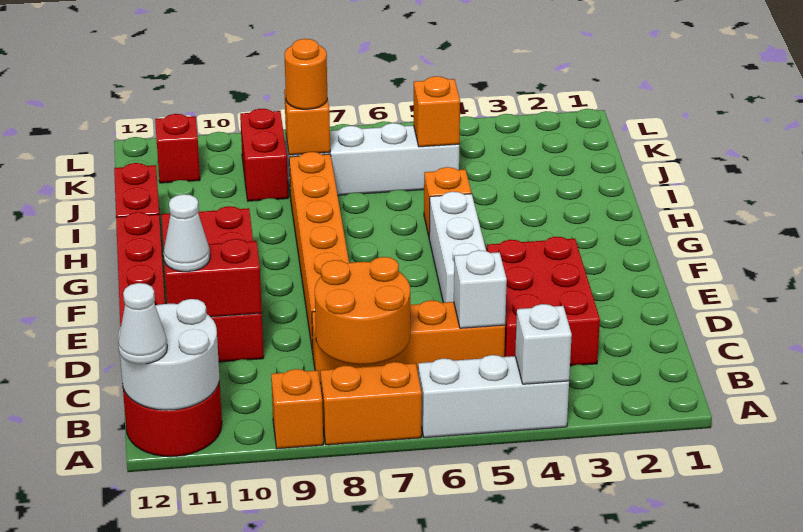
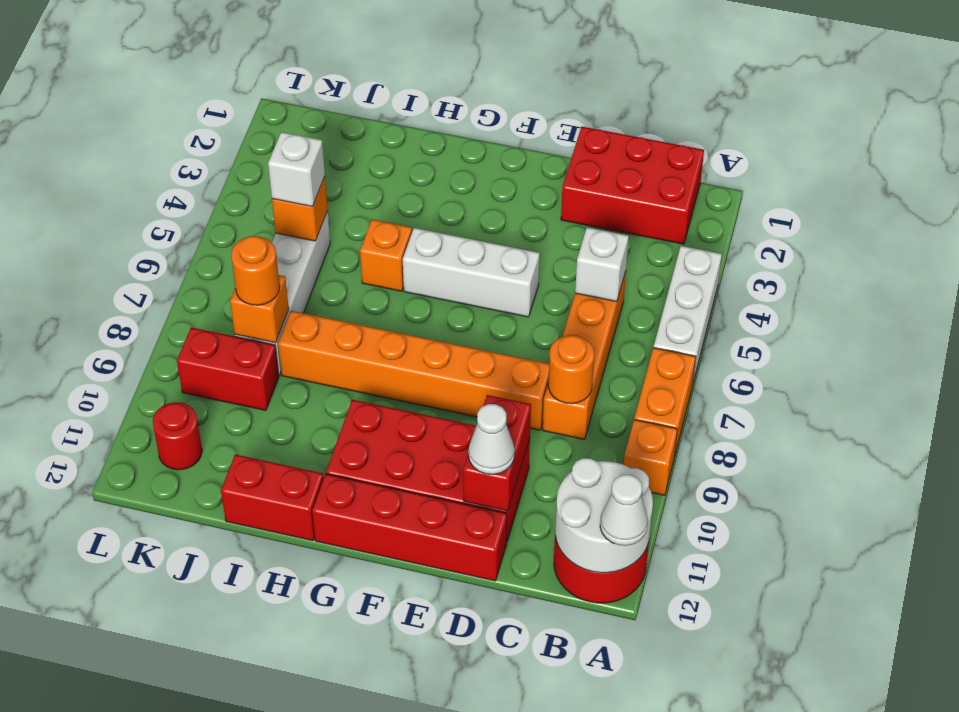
white 1x1 brick [515,304,572,384] -> white 1x1 brick moved to [268,132,325,207]
orange 2x2 round brick [315,257,411,365] -> orange 1x1 round brick [548,335,594,404]
red 2x3 brick [487,237,600,366] -> red 2x3 brick moved to [561,127,704,244]
red 1x1 brick [155,114,200,183] -> red 1x1 round brick [153,402,202,470]

